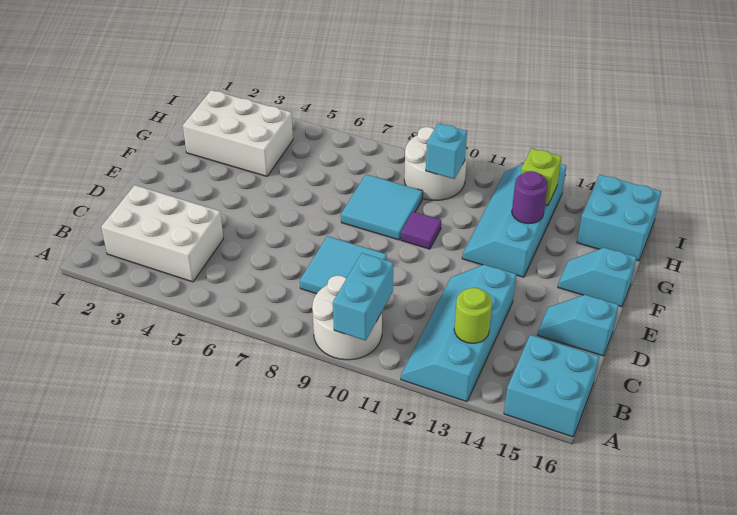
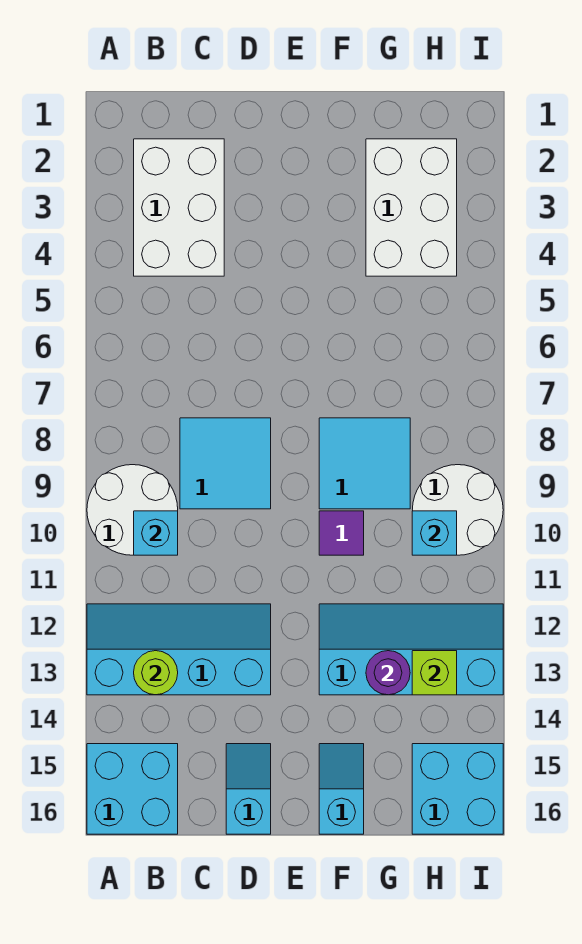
cyan 1x2 brick [333,253,393,341] -> cyan 1x1 brick [134,511,178,555]

